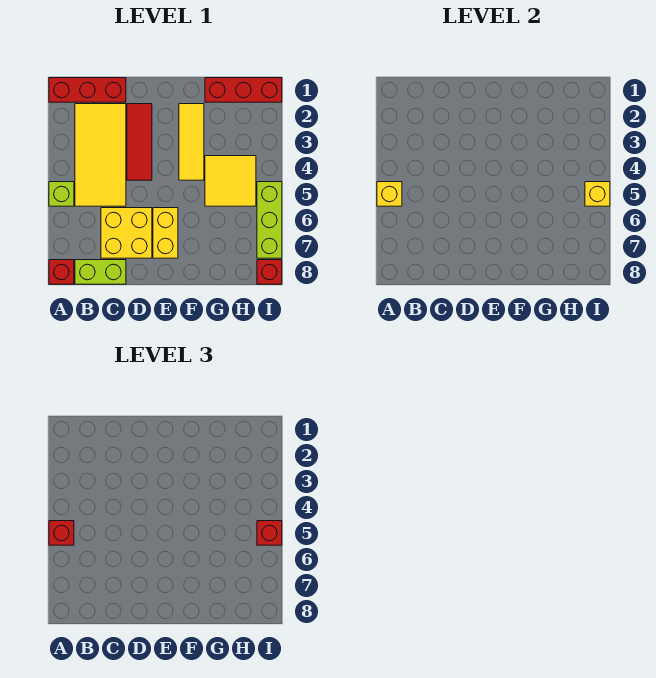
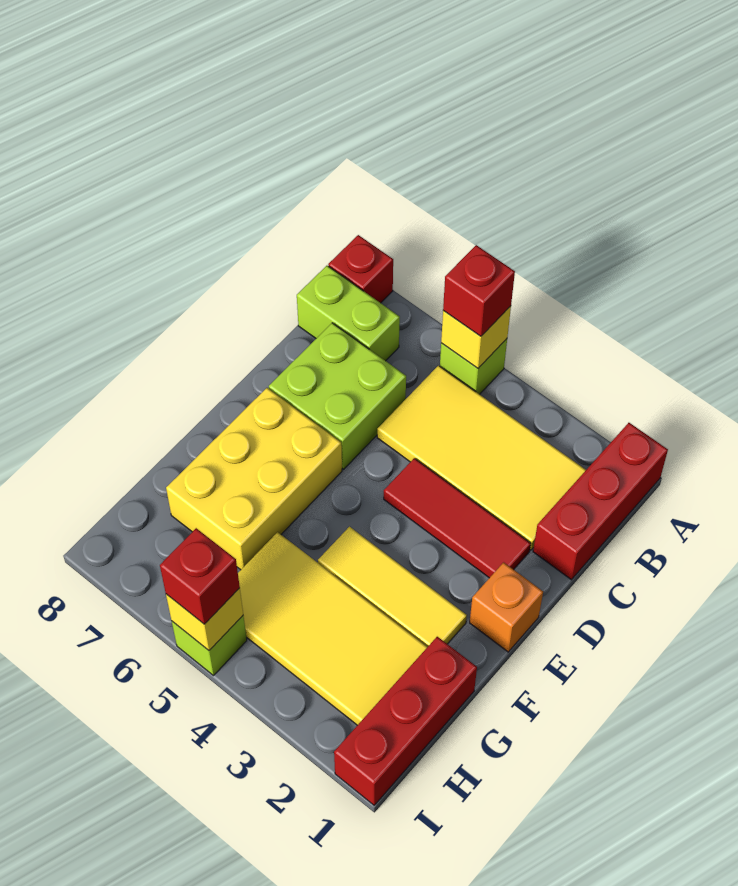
lime 1x2 brick [75,260,126,284] -> lime 1x2 brick turned to [297,266,400,361]
yellow 2x2 brick [101,208,152,258] -> lime 2x2 brick [269,323,406,469]
none -> orange 1x1 brick [470,562,543,652]
yellow 1x2 brick [153,208,178,258] -> yellow 2x3 brick [166,388,342,570]
yellow 2x2 tile [205,156,256,206] -> yellow 2x4 tile [238,532,427,725]
lime 1x3 brick [257,182,282,258] -> lime 1x1 brick [172,616,247,676]
red 1x1 brick [257,260,282,284] -> none

